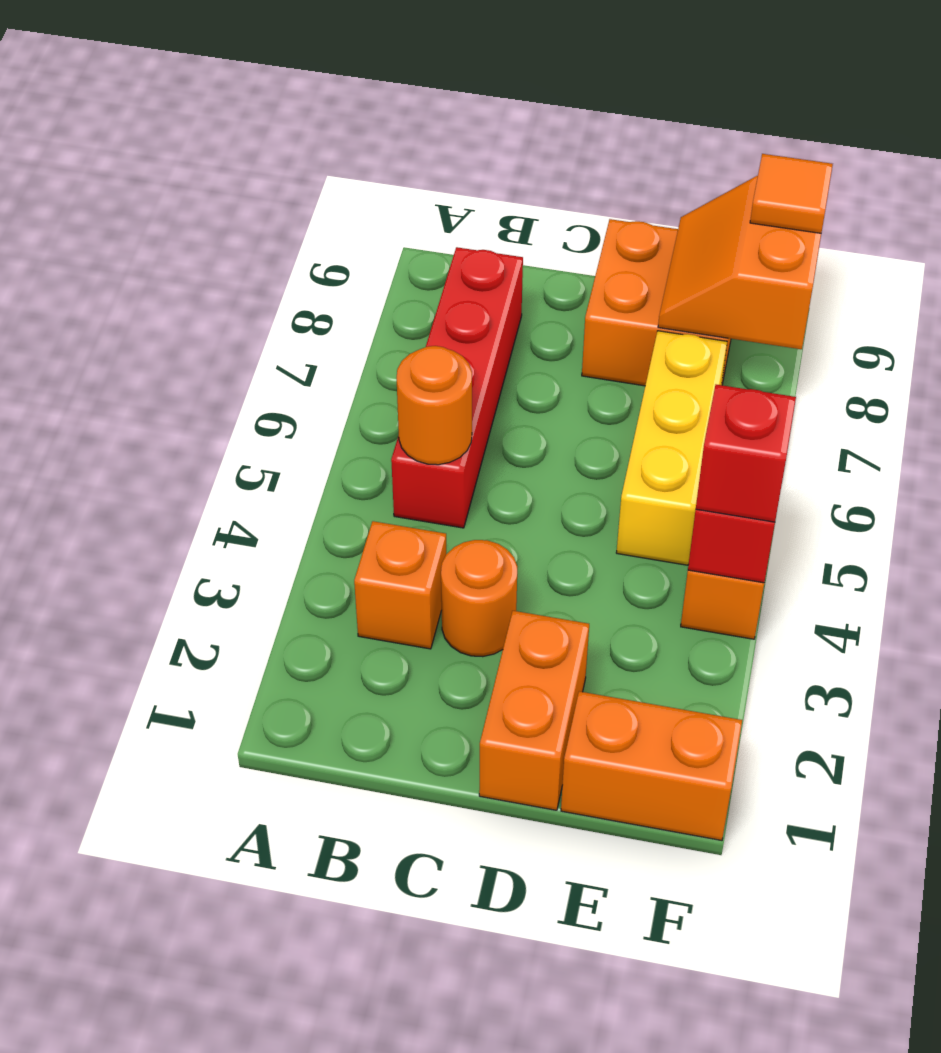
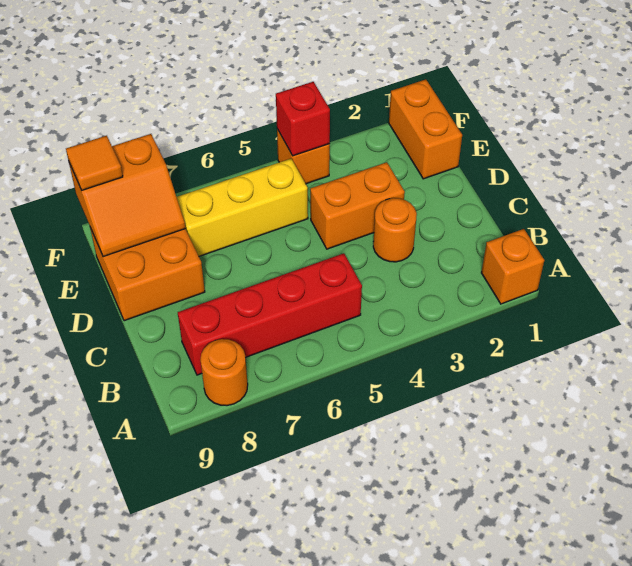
orange 1x1 brick [354,521,446,649] -> orange 1x1 brick moved to [481,229,544,304]
orange 1x1 round brick [397,346,472,465] -> orange 1x1 round brick moved to [200,339,248,406]
orange 1x2 brick [479,611,589,810] -> orange 1x2 brick moved to [310,162,405,249]
red 1x1 brick [696,385,796,522] -> none

